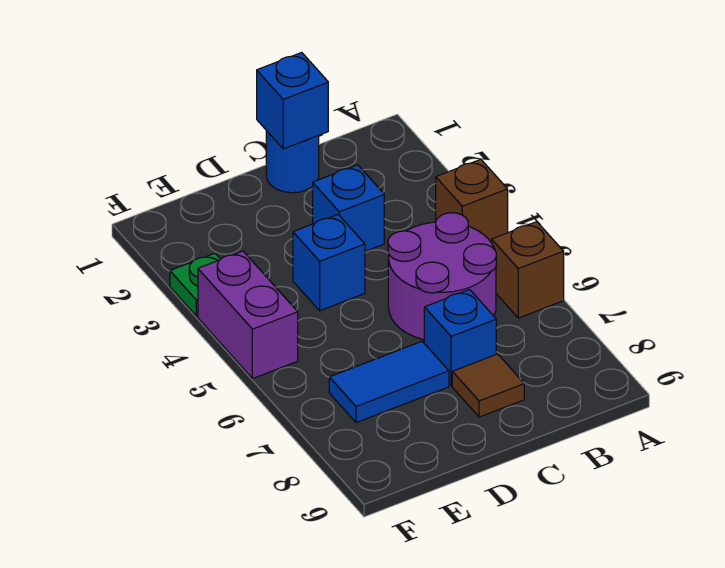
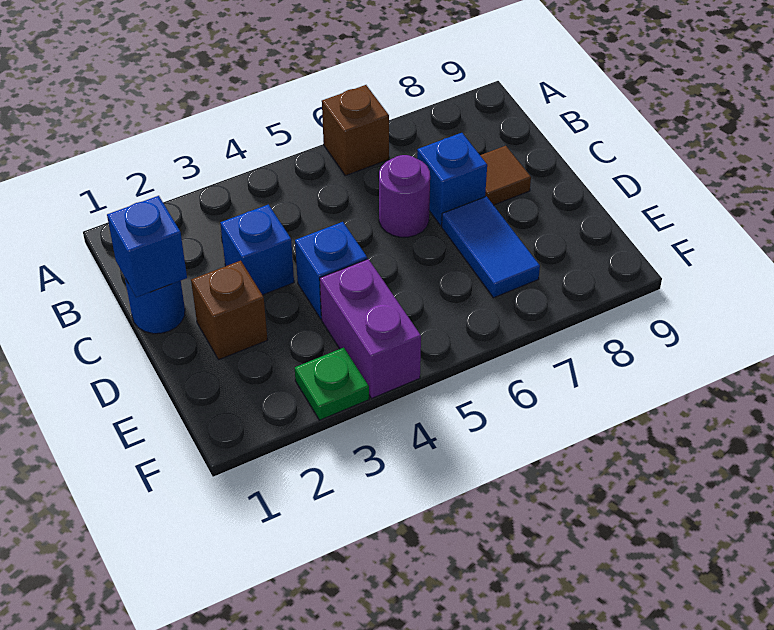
brown 1x1 brick [436,159,508,243] -> brown 1x1 brick moved to [191,261,268,360]
purple 2x2 round brick [388,213,496,340] -> purple 1x1 round brick [379,155,430,237]
purple 1x2 brick [198,251,298,379] -> purple 1x2 brick turned to [320,259,421,398]

